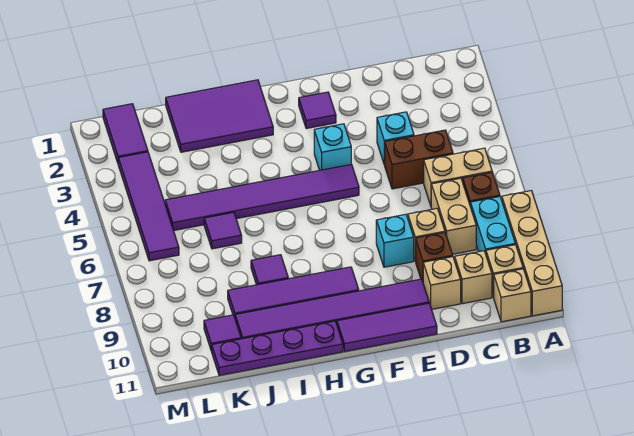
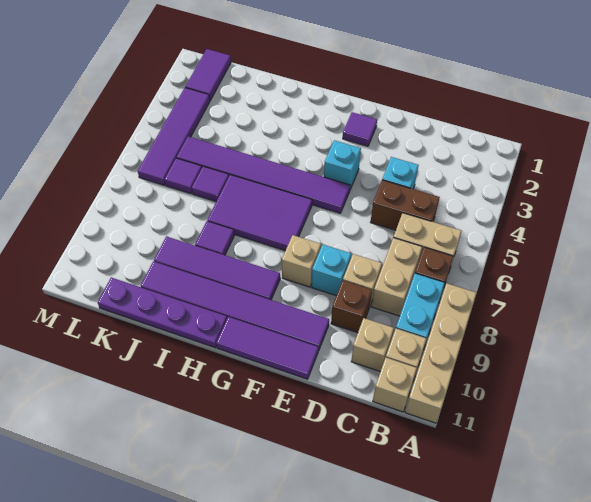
tan 1x1 brick [423,257,461,309] -> tan 1x1 brick moved to [282,235,321,287]
purple 2x3 tile [166,80,273,152] -> purple 2x3 tile moved to [207,175,312,251]
purple 1x1 tile [204,315,241,351] -> purple 1x1 tile moved to [164,158,202,194]

